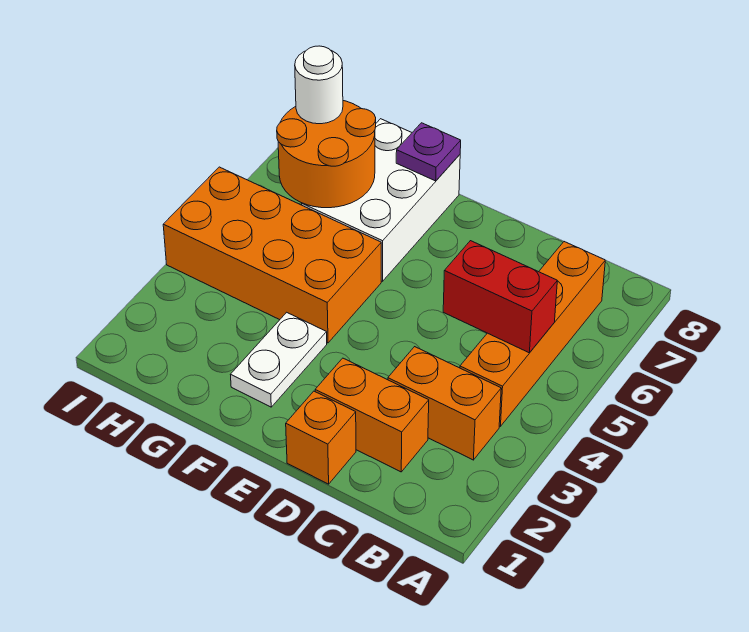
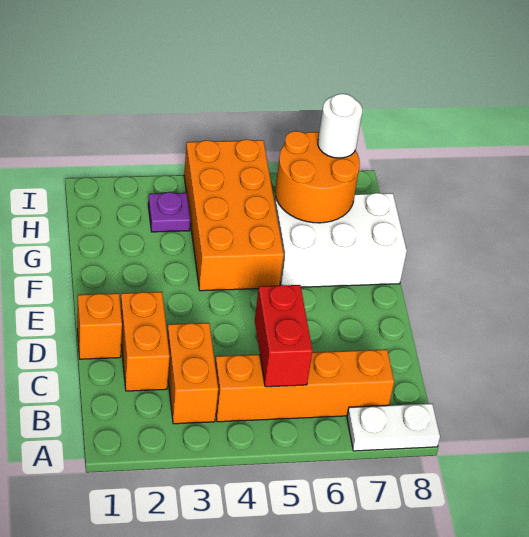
white 1x2 plate [230,312,327,407] -> white 1x2 plate moved to [347,404,440,451]
purple 1x1 plate [396,123,461,181] -> purple 1x1 plate moved to [148,192,190,232]

